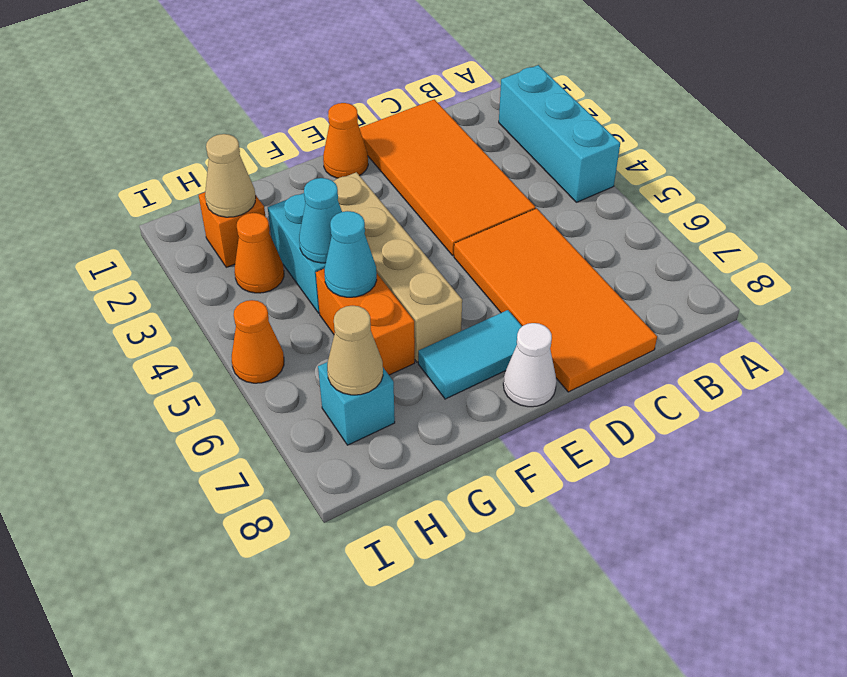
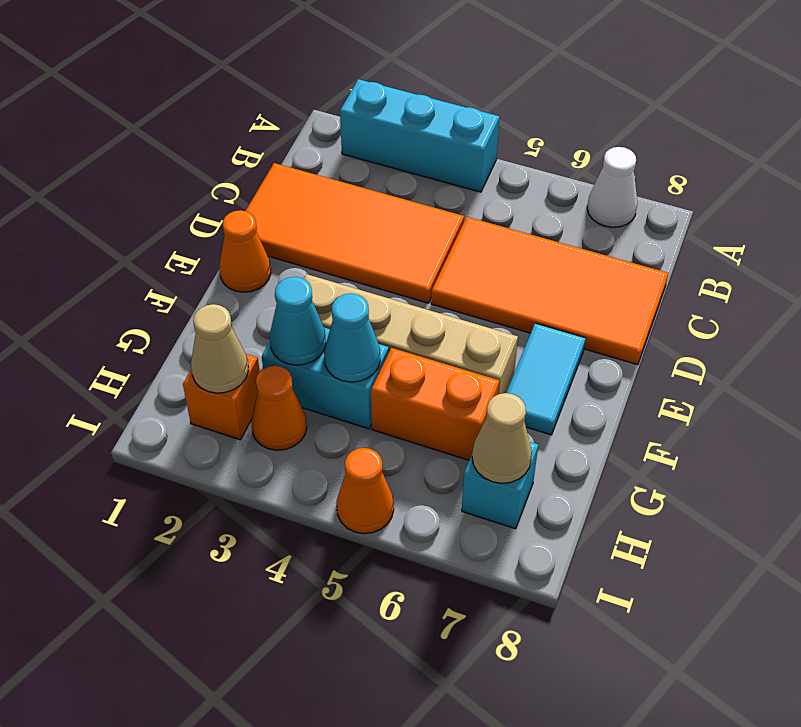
white 1x1 cone [503,323,557,407] -> white 1x1 cone moved to [587,147,637,227]
cyan 1x1 cone [324,211,377,297] -> cyan 1x1 cone moved to [270,277,326,365]

